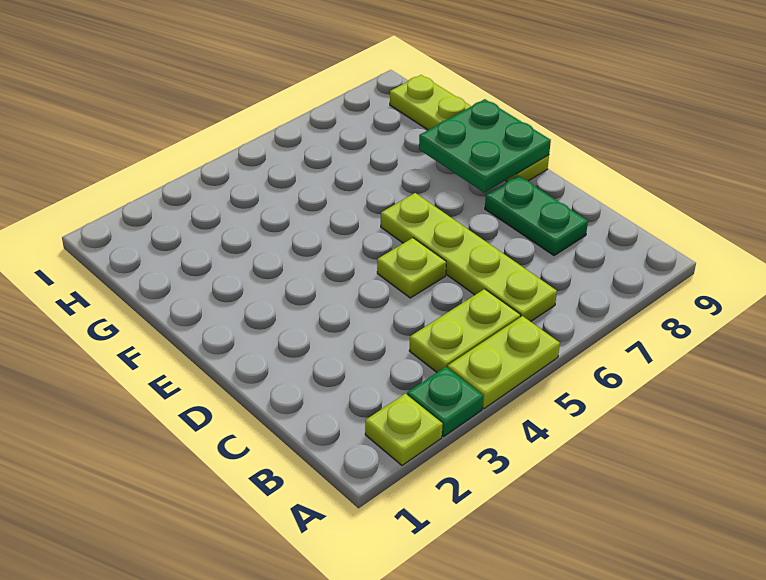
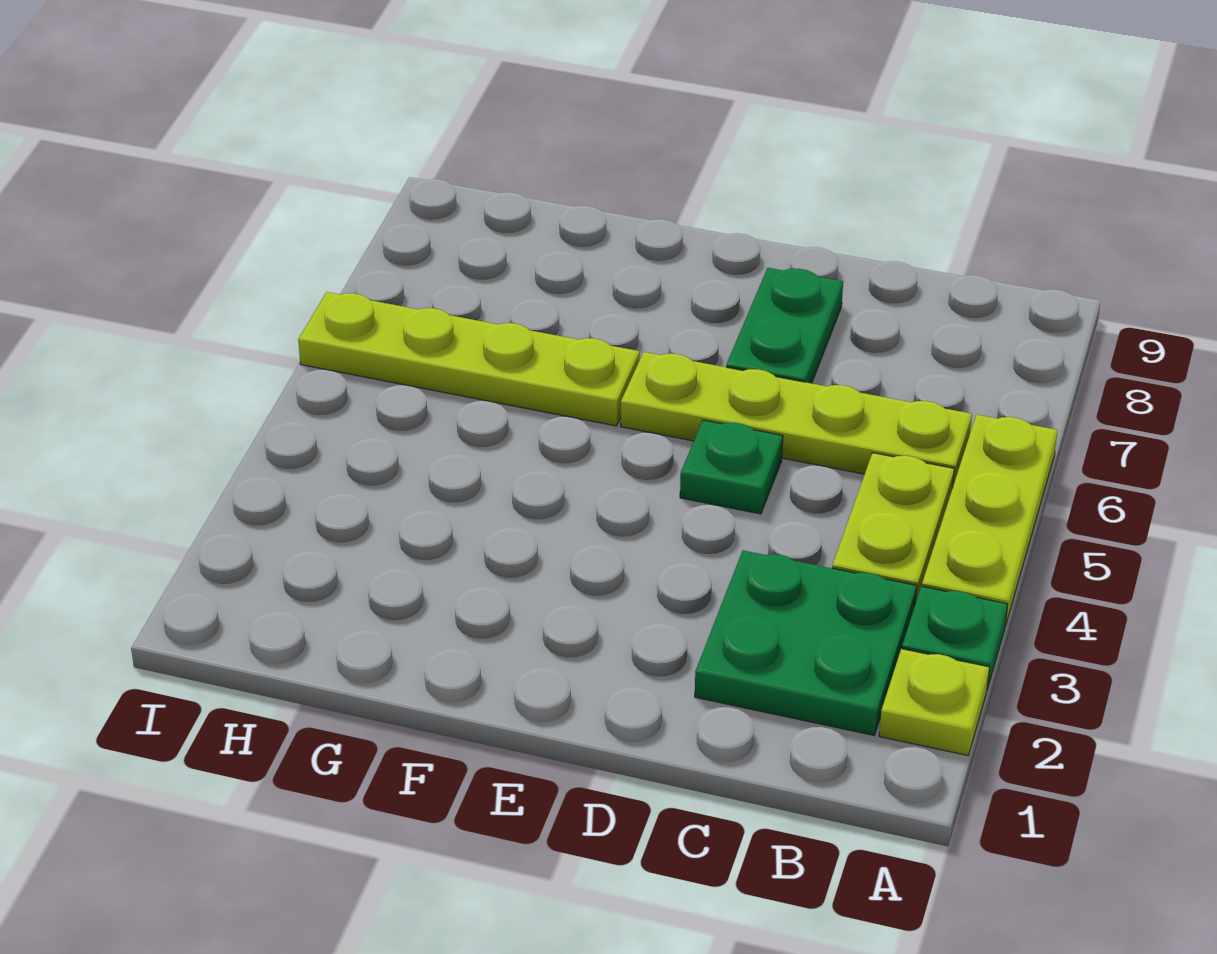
lime 1x2 plate [448,316,560,409] -> lime 1x3 plate [922,415,1058,626]
green 1x2 plate [485,176,588,256] -> green 1x2 plate turned to [726,268,843,383]
lime 1x1 plate [377,238,446,298] -> green 1x1 plate [680,420,783,514]
green 2x2 plate [419,99,551,193] -> green 2x2 plate moved to [695,550,917,735]
lime 1x4 plate [390,75,549,182] -> lime 1x4 plate moved to [298,292,640,426]

